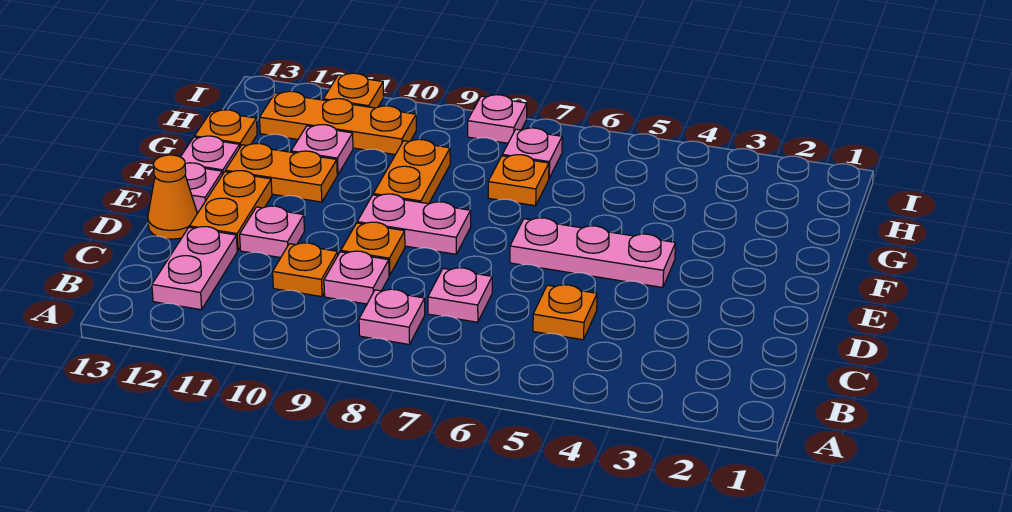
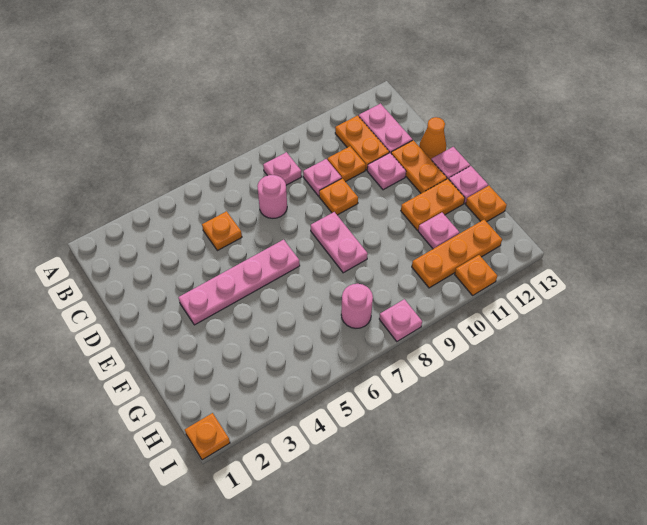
pink 1x1 plate [428,268,492,322] -> pink 1x1 round brick [257,175,287,218]
pink 1x3 plate [510,218,676,287] -> pink 1x4 plate [178,240,300,325]
pink 1x2 plate [357,194,471,254] -> pink 1x2 plate turned to [311,212,368,273]
orange 1x2 plate [373,139,450,204] -> orange 1x2 plate moved to [335,116,389,170]
orange 1x1 plate [488,155,549,206] -> orange 1x1 plate moved to [185,413,230,460]
pink 1x1 plate [502,128,562,178] -> pink 1x1 round brick [341,284,373,328]

